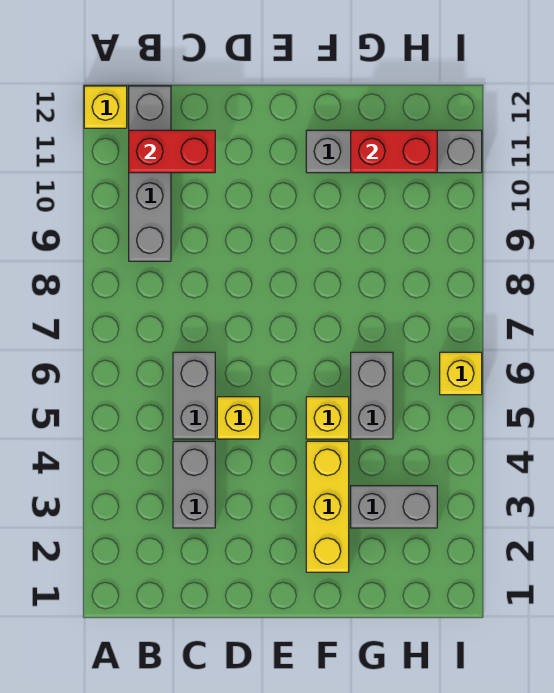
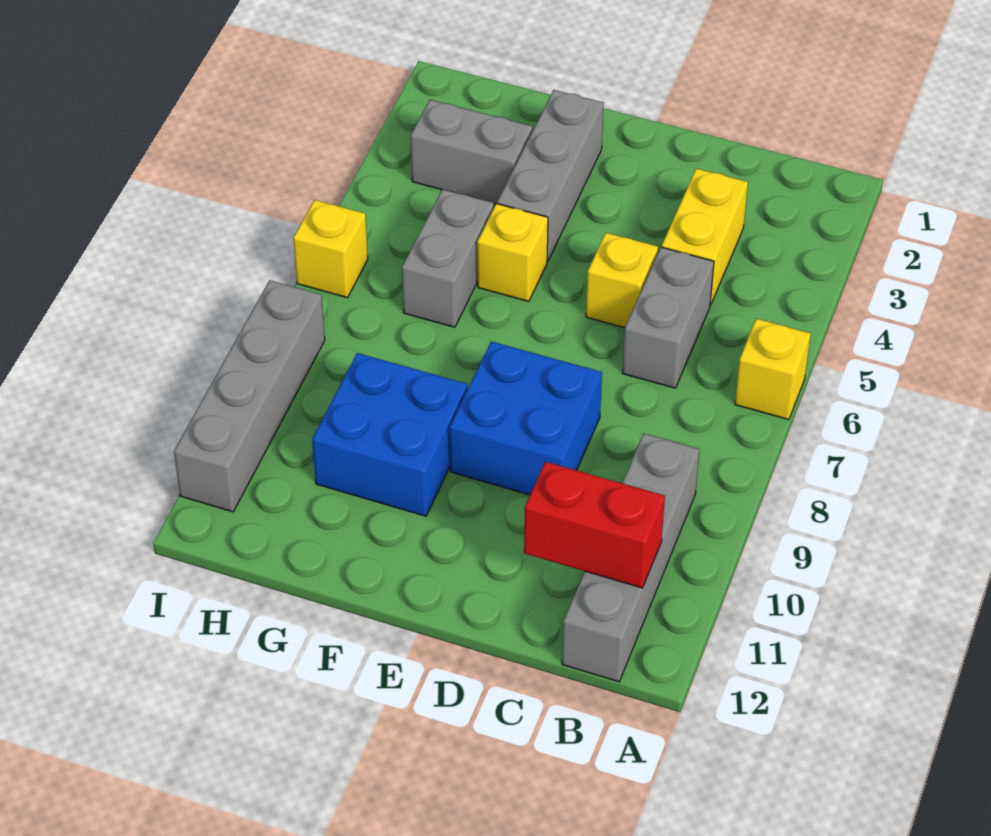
yellow 1x1 brick [84,86,127,128] -> yellow 1x1 brick moved to [735,319,811,420]
grey 1x2 brick [173,441,215,528] -> yellow 1x2 brick [662,168,748,305]
none -> blue 2x2 brick [450,341,602,495]
yellow 1x3 brick [306,441,349,572] -> grey 1x3 brick [497,90,604,262]
none -> blue 2x2 brick [312,353,467,516]
grey 1x4 brick [306,130,482,173] -> grey 1x4 brick turned to [174,280,325,512]
red 1x2 brick [351,130,437,173] -> none

